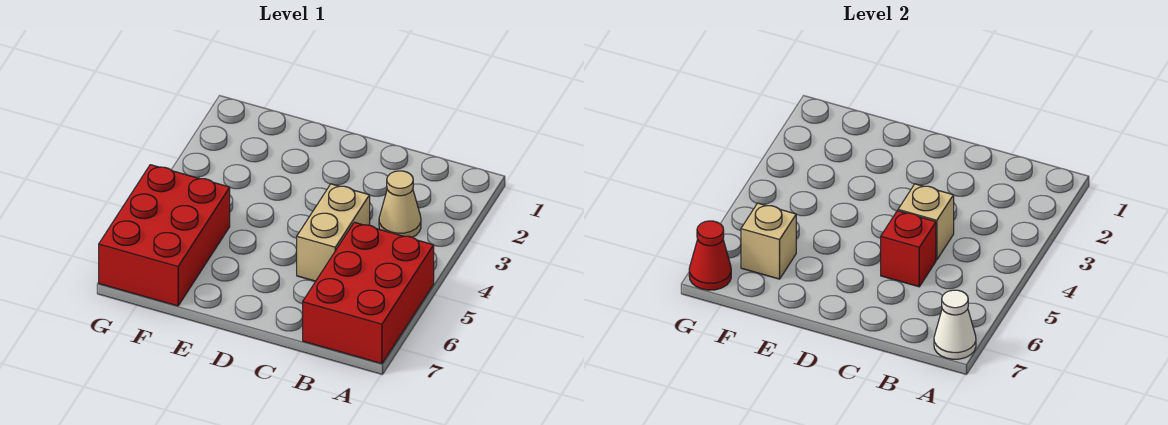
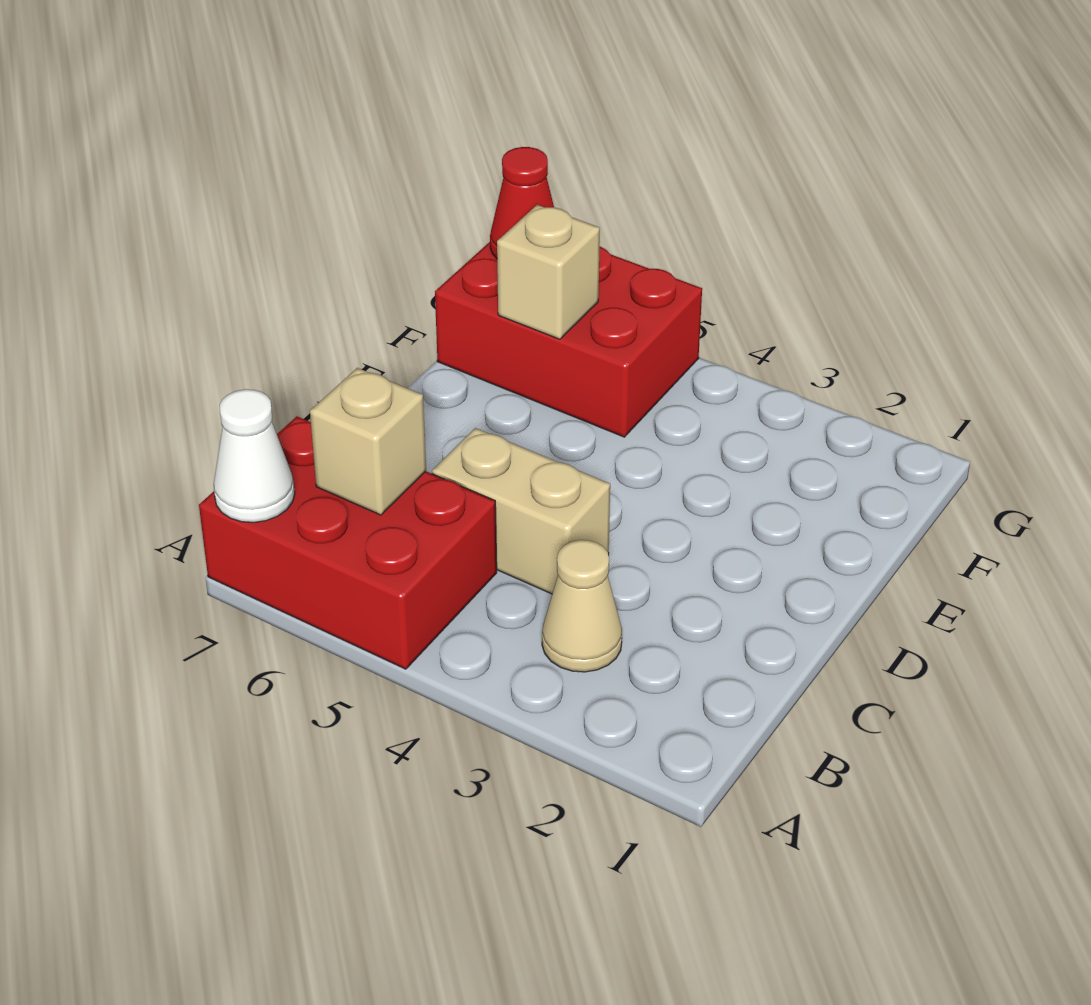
tan 1x1 brick [898,184,954,260] -> tan 1x1 brick moved to [310,368,426,515]
red 1x1 brick [881,211,936,287] -> none

